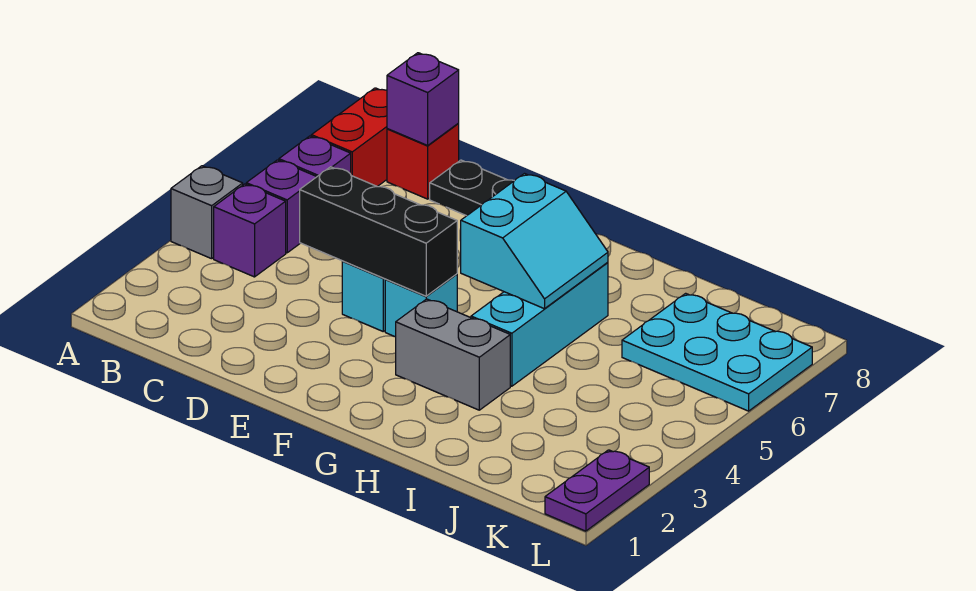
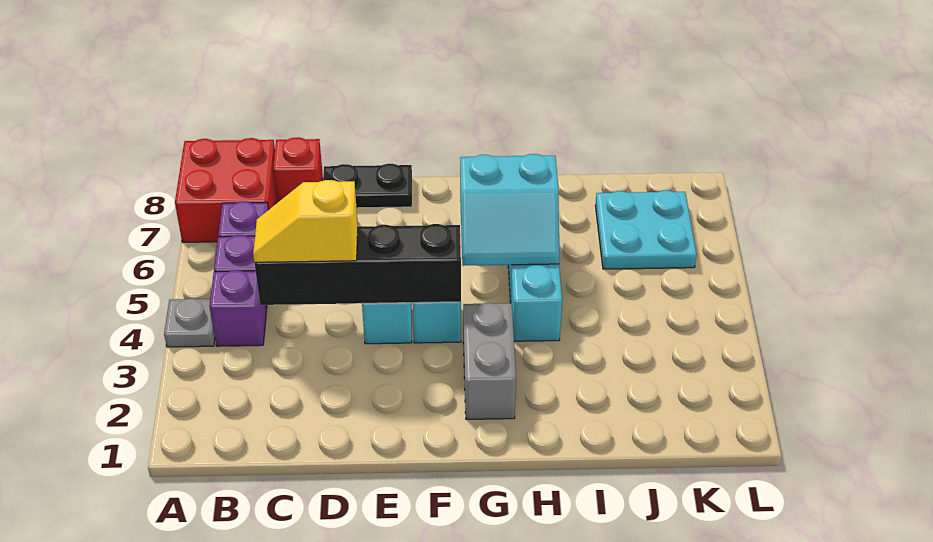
grey 1x1 brick [171,166,243,259] -> grey 1x1 plate [164,298,215,347]
red 1x2 brick [311,88,387,187] -> red 2x2 brick [175,138,277,242]
none -> yellow 1x2 slope [253,180,358,262]
purple 1x1 brick [387,53,459,145] -> none
black 1x3 brick [300,167,457,296] -> black 1x4 brick [254,224,461,305]
grey 1x2 brick [396,299,510,410] -> grey 1x2 brick turned to [463,303,516,419]
cyan 2x2 slope [461,174,608,309] -> cyan 2x2 slope turned to [460,154,559,266]
cyan 2x3 plate [622,293,812,411] -> cyan 2x2 plate [595,190,697,269]
purple 1x2 plate [545,450,649,531] -> none

